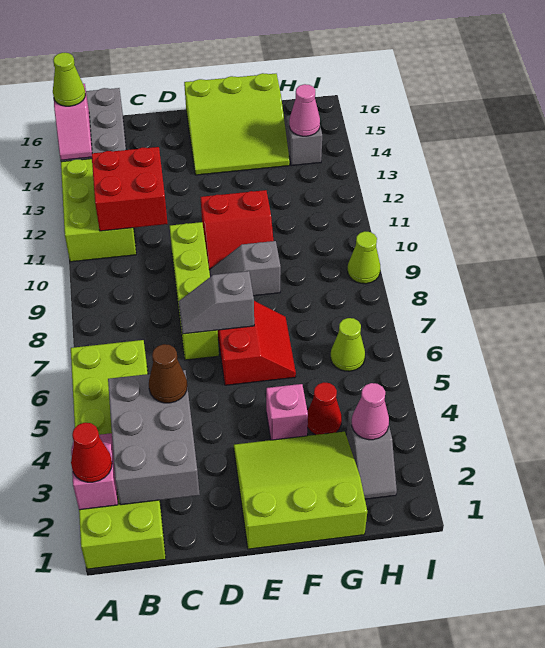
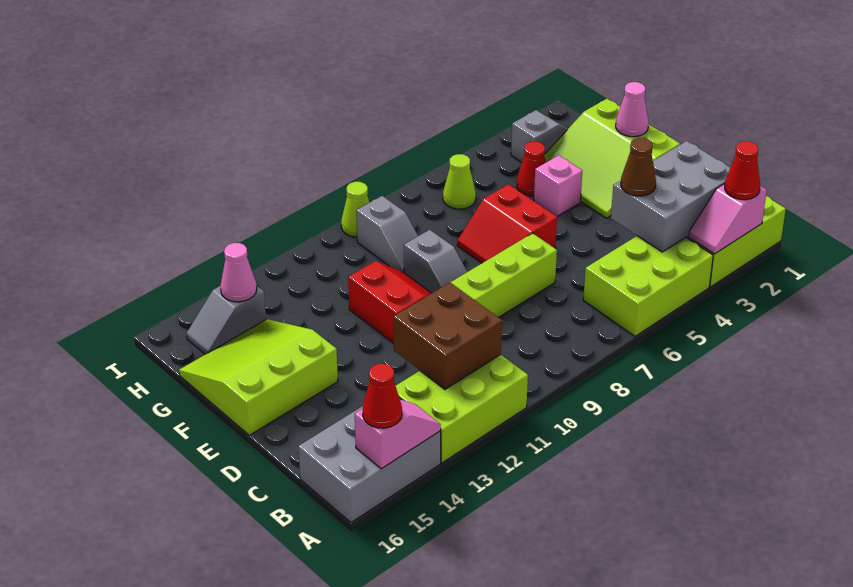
lime 1x1 cone [53,53,85,106] -> red 1x1 cone [363,364,402,428]
red 2x2 brick [91,147,168,231] -> brown 2x2 brick [393,283,502,389]
grey 1x2 slope [179,271,254,334] -> grey 1x2 slope moved to [356,196,418,272]
red 2x2 slope [218,301,296,385] -> red 2x2 slope turned to [457,184,557,263]
lime 3x3 slope [184,73,290,175] -> lime 3x3 slope turned to [179,319,338,435]
pink 1x1 cone [352,383,389,440] -> pink 1x1 cone moved to [616,82,649,137]

